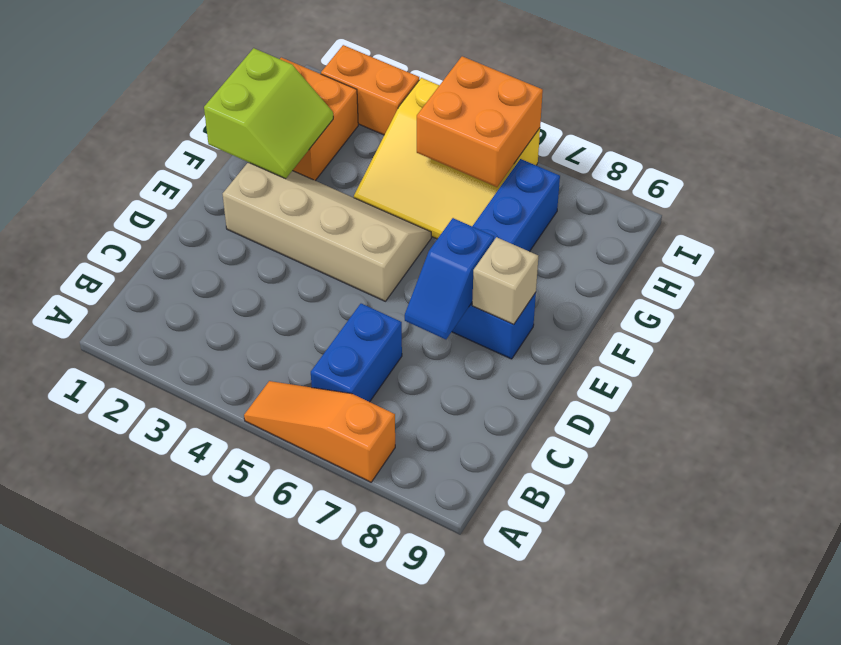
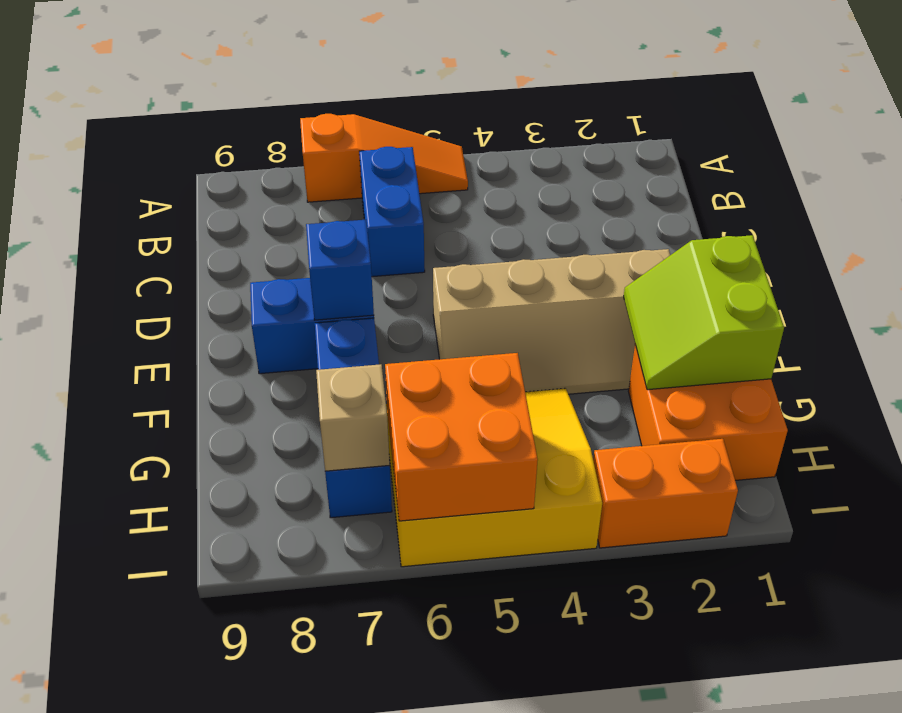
tan 1x1 brick [472,237,538,325] -> tan 1x1 brick moved to [316,364,390,471]

